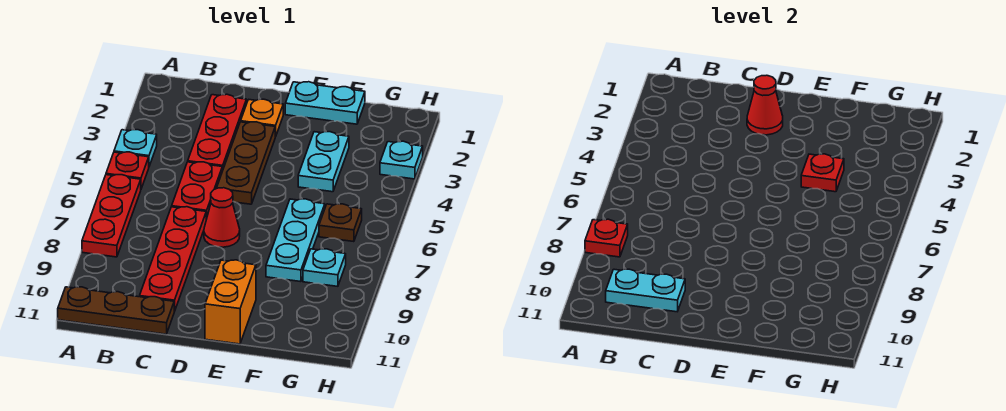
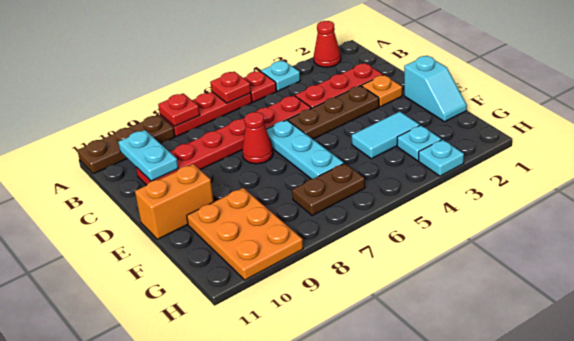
brown 1x3 plate [58,287,174,334] -> brown 1x3 plate turned to [77,115,175,174]
red 1x1 cone [747,75,783,135] -> red 1x1 cone moved to [314,21,341,67]
cyan 1x2 plate [285,82,365,124] -> cyan 1x2 slope [404,56,467,122]
cyan 1x2 plate [298,132,349,192] -> cyan 1x2 tile [352,112,420,159]
red 1x1 plate [801,154,844,192] -> red 1x1 plate moved to [210,72,251,103]
cyan 1x3 plate [266,199,325,282] -> cyan 1x3 plate turned to [266,120,344,179]
none -> orange 2x3 plate [187,188,303,280]
brown 1x1 plate [319,204,362,242] -> brown 1x2 plate [292,163,365,216]
cyan 1x1 plate [303,249,346,286] -> cyan 1x1 plate moved to [397,125,441,161]

